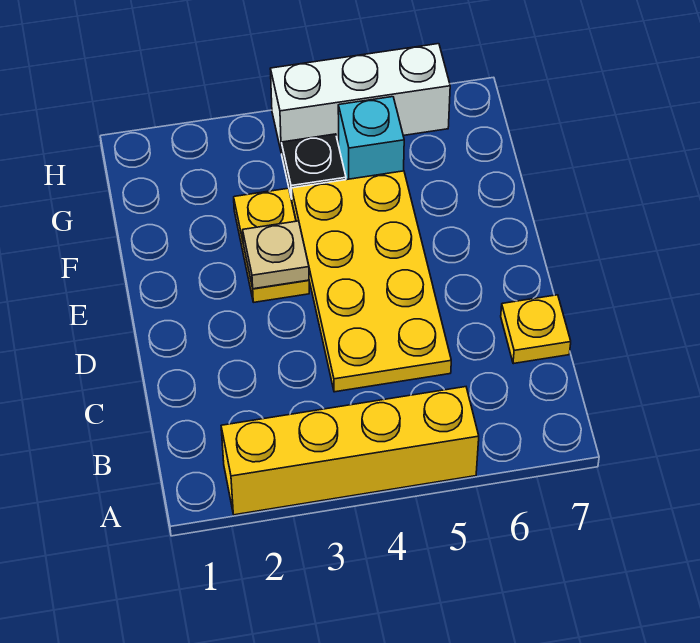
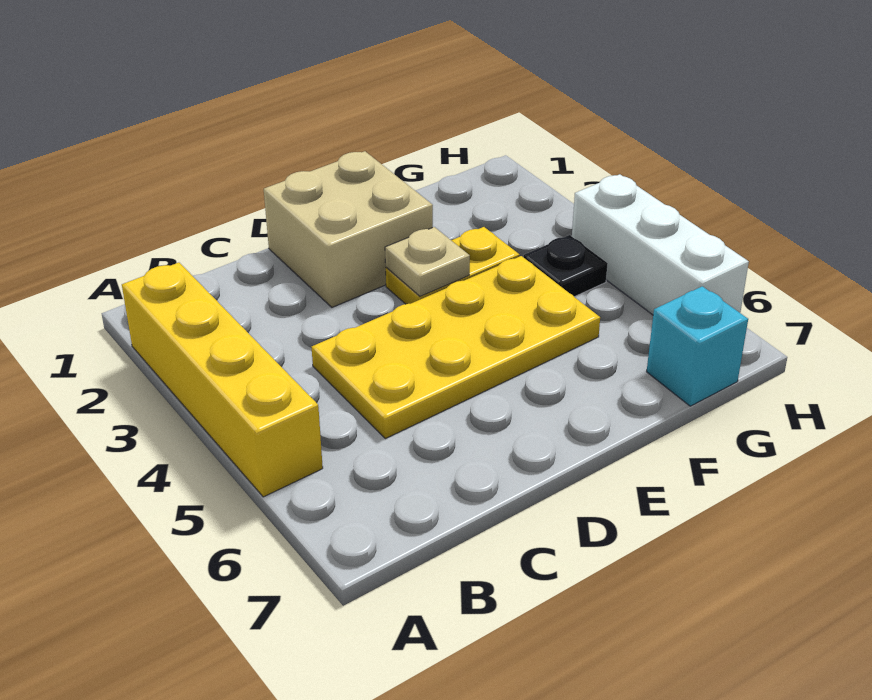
yellow 1x1 plate [501,295,571,364] -> none
none -> tan 2x2 brick [264,151,433,307]
cyan 1x1 brick [338,97,404,180] -> cyan 1x1 brick moved to [647,286,748,406]

